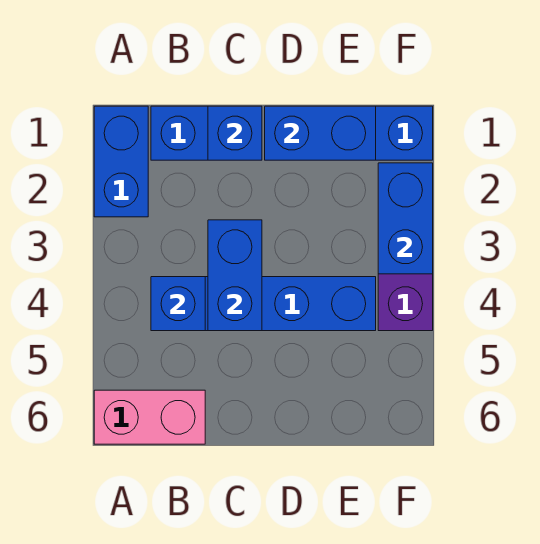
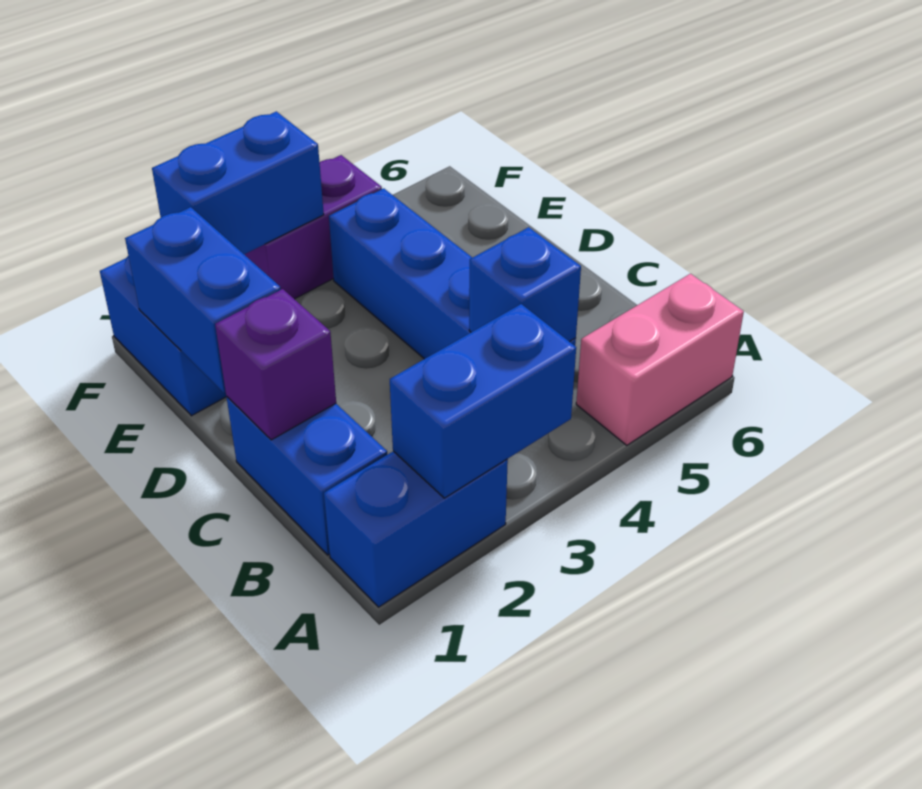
pink 1x2 brick [94,390,205,444] -> pink 1x2 brick turned to [576,274,744,445]
blue 1x1 brick [208,106,262,160] -> purple 1x1 brick [215,289,336,440]
blue 1x2 brick [208,220,262,331] -> blue 1x2 brick moved to [390,304,576,498]

